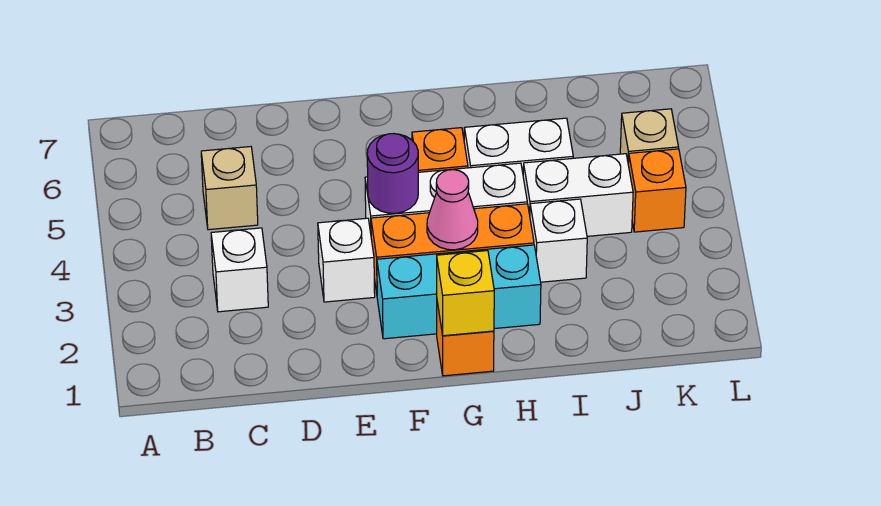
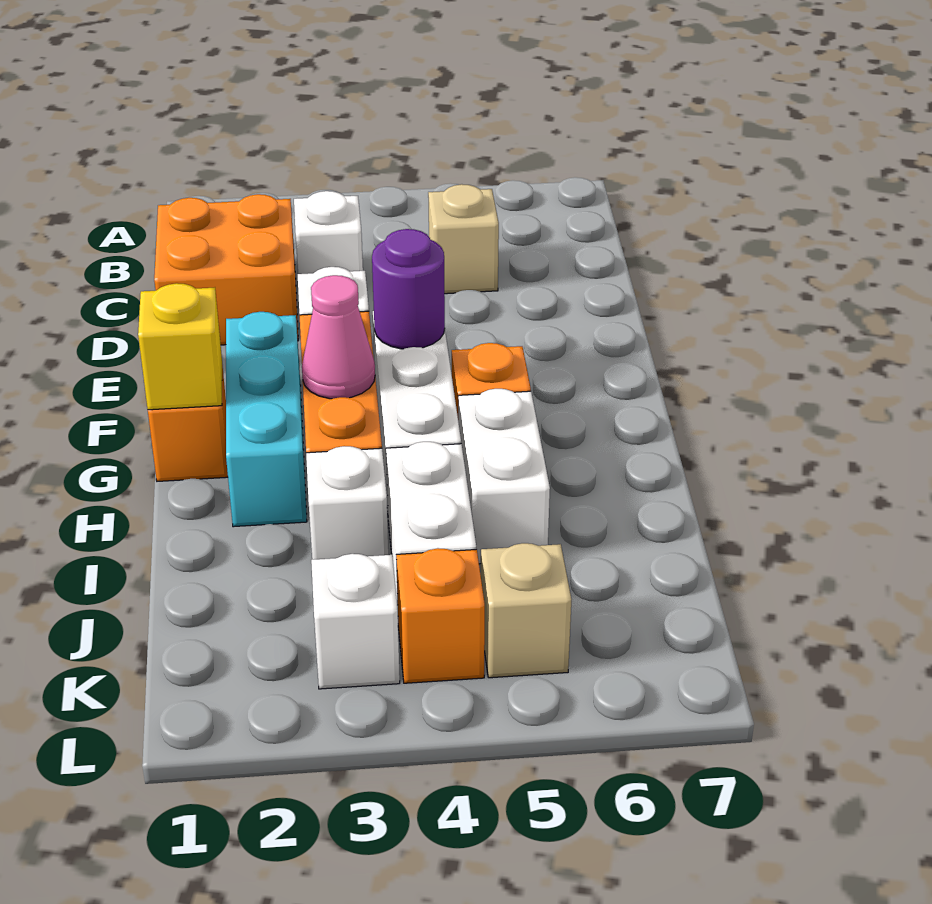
none -> orange 2x2 brick [154,194,298,345]
none -> white 1x1 brick [311,554,400,689]

